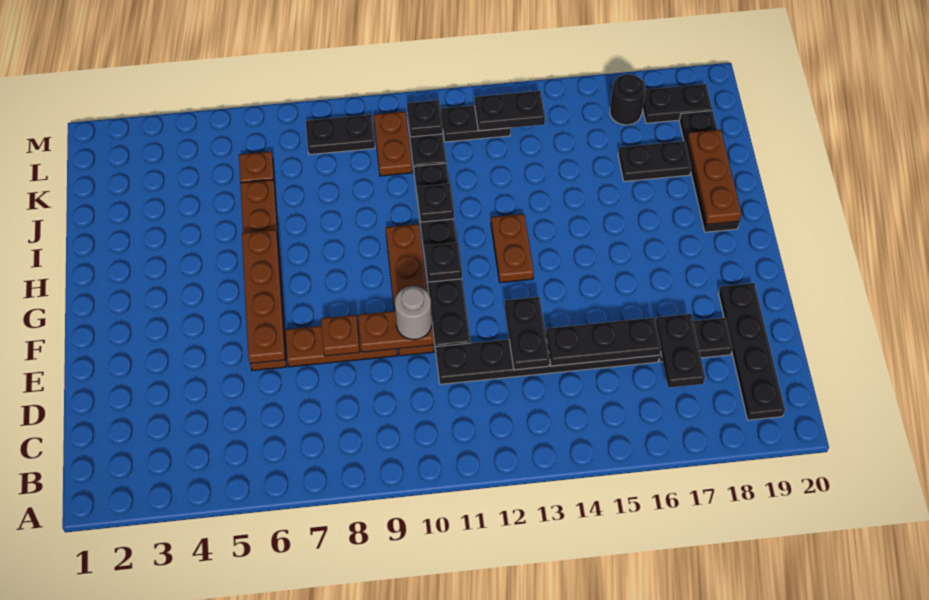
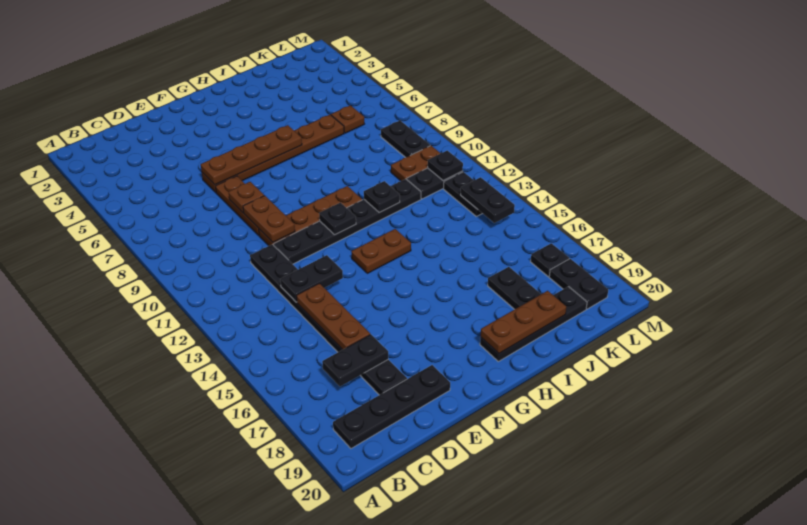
black 1x3 plate [546,317,661,366] -> brown 1x3 plate [296,283,370,350]
grey 1x1 round brick [395,286,432,340] -> none
black 1x1 round brick [610,74,645,125] -> black 1x1 plate [531,243,569,277]

